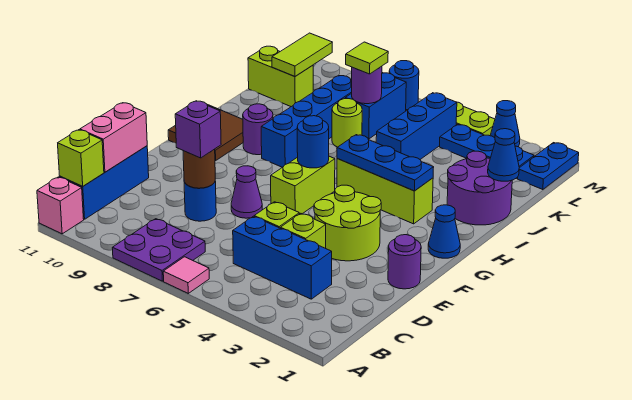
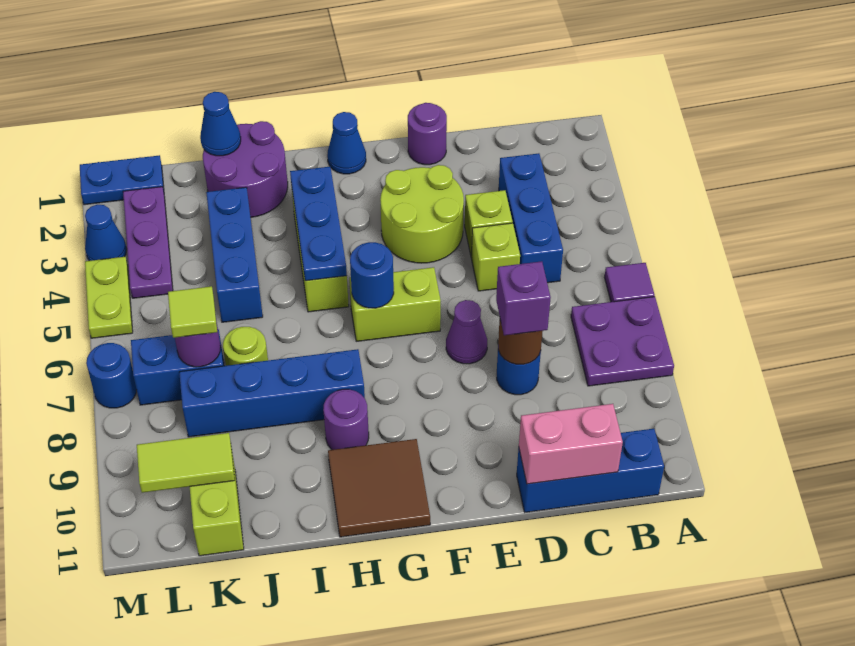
pink 1x1 tile [163,257,209,293] -> purple 1x1 tile [604,263,655,302]
pink 1x1 brick [37,177,84,234] -> none
lime 1x1 brick [58,130,104,186] -> none
blue 1x3 brick [376,93,457,159] -> blue 1x3 brick turned to [206,187,263,322]
blue 1x3 plate [440,124,534,178] -> purple 1x3 plate [123,187,173,298]

